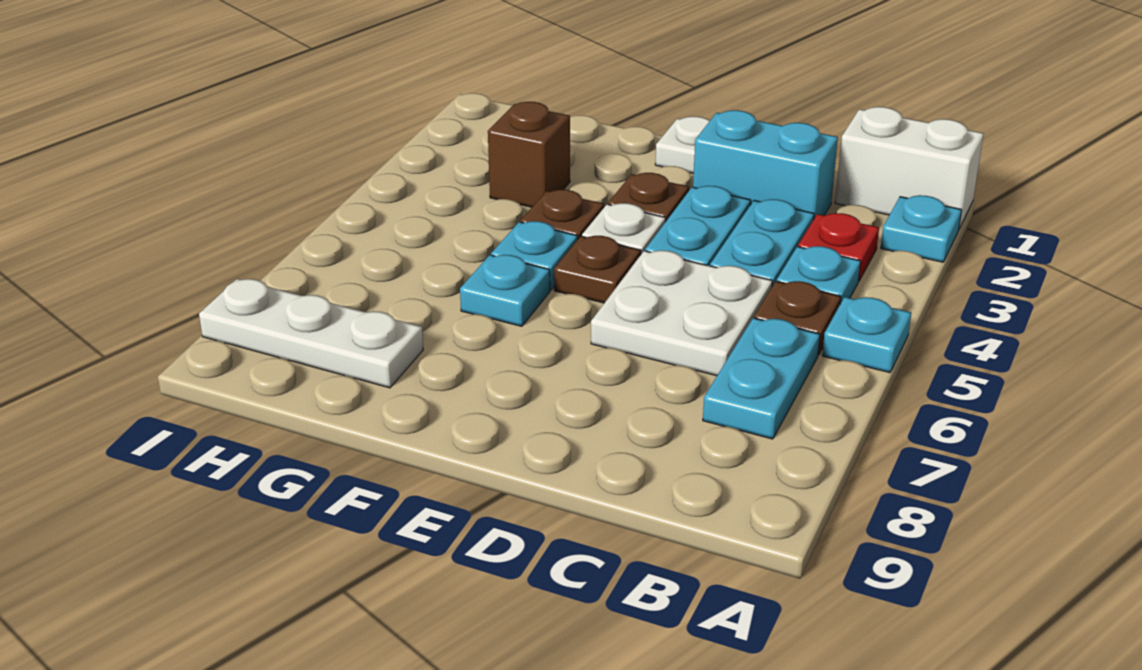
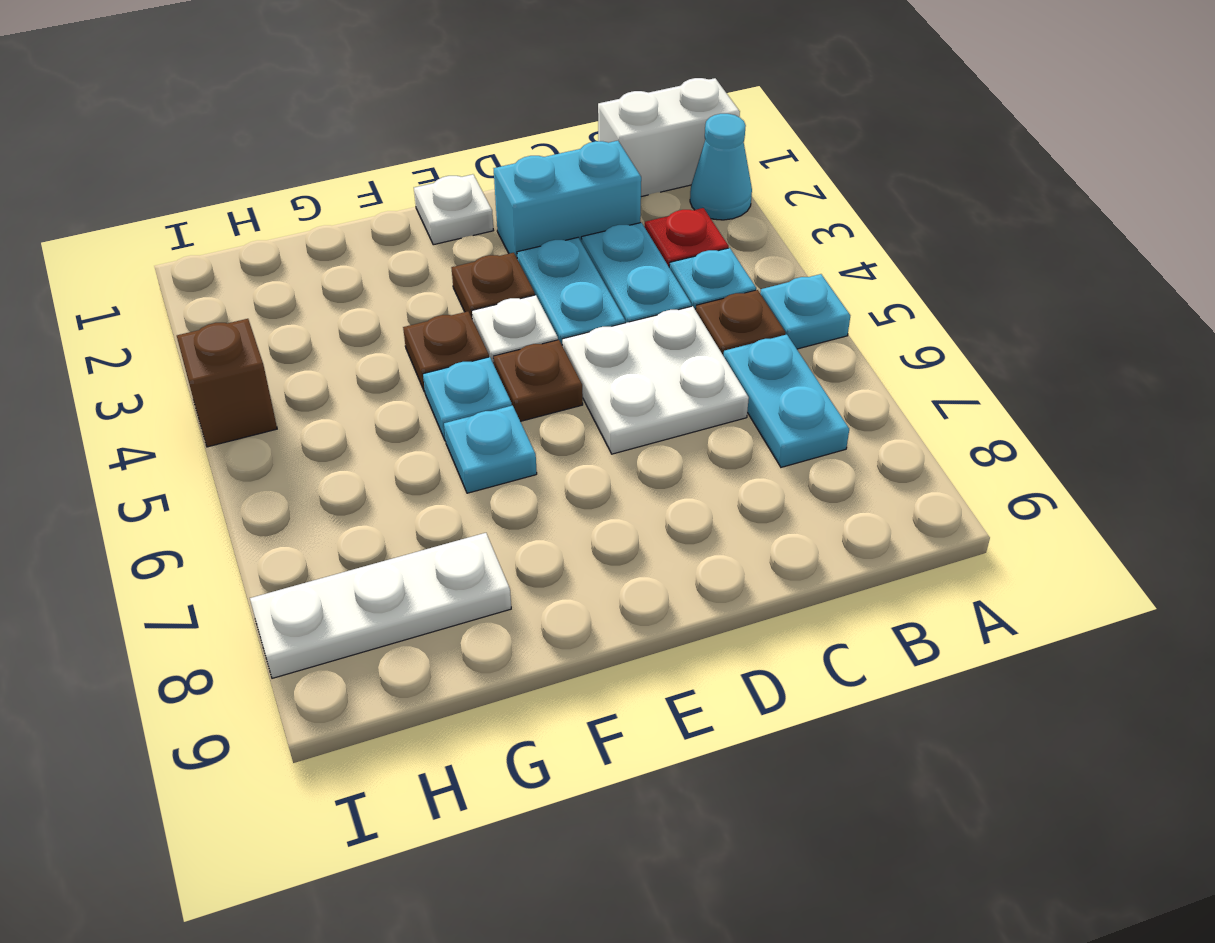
cyan 1x1 plate [881,195,962,262] -> cyan 1x1 cone [690,114,752,220]
brown 1x1 brick [488,102,570,207] -> brown 1x1 brick moved to [177,319,277,447]

